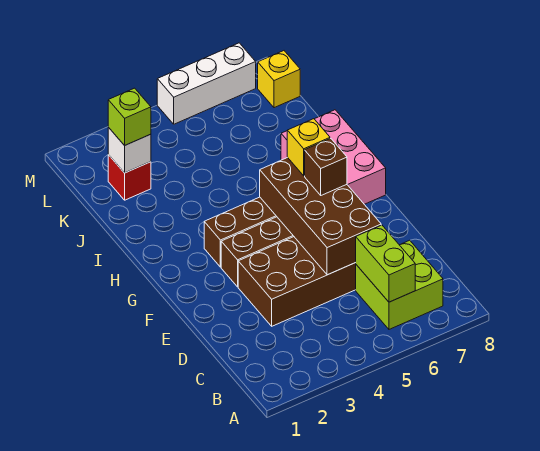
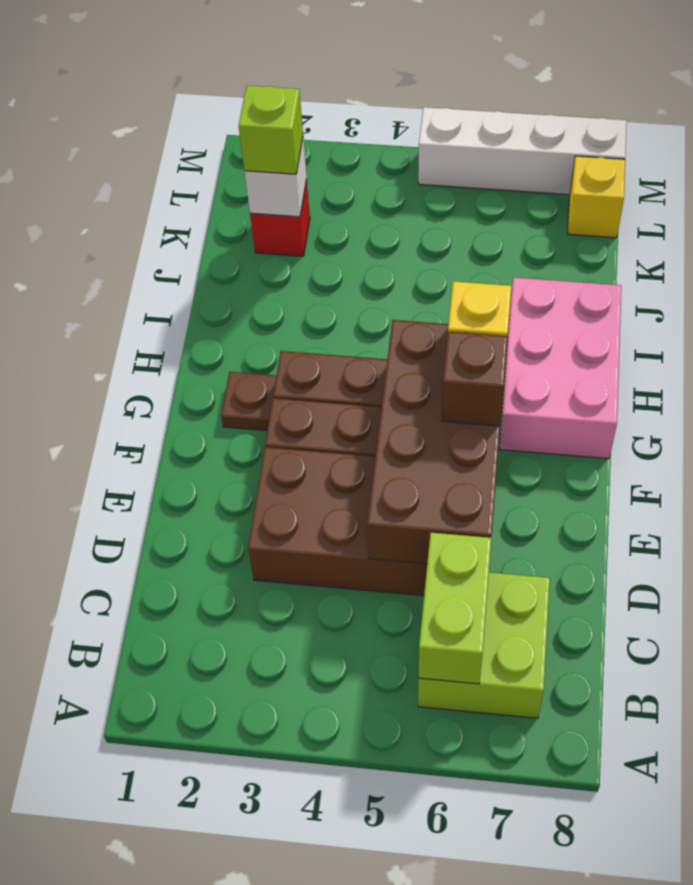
none -> brown 1x1 plate [221,372,276,431]
white 1x3 brick [157,43,256,124] -> white 1x4 brick [418,107,627,195]

